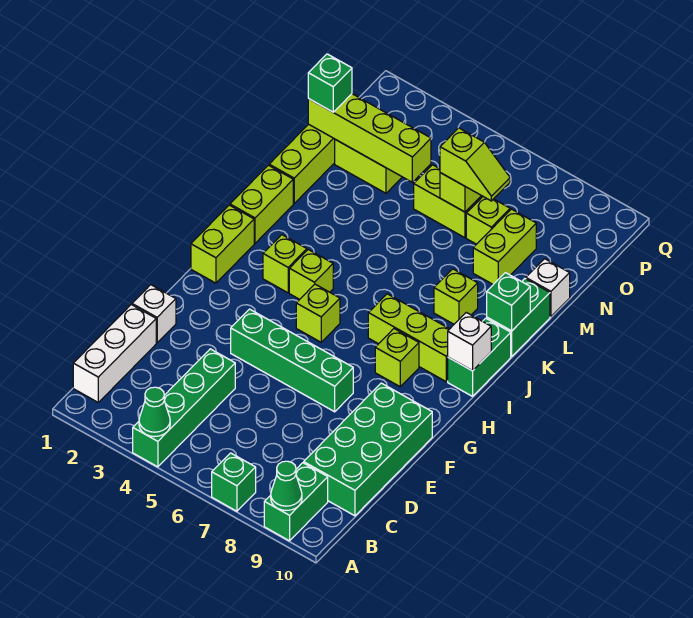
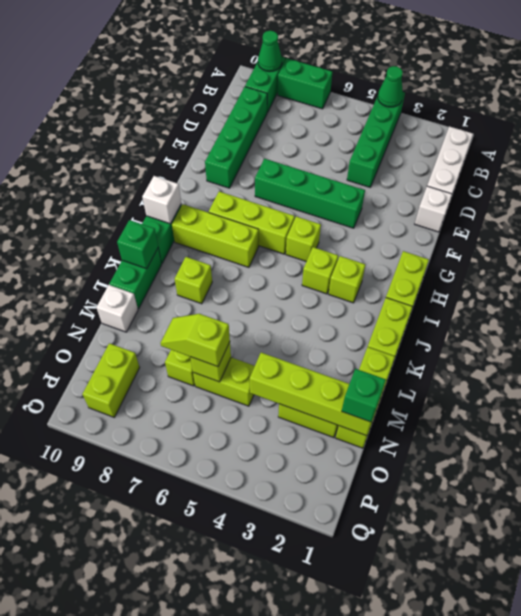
green 1x1 brick [212,453,256,511] -> green 1x2 brick [278,58,332,109]
green 2x4 brick [304,383,432,516] -> green 1x4 brick [205,87,267,188]
lime 1x1 brick [375,329,419,387] -> lime 1x3 brick [209,191,295,254]
lime 1x2 brick [473,209,536,284] -> lime 1x2 brick moved to [83,343,140,417]

